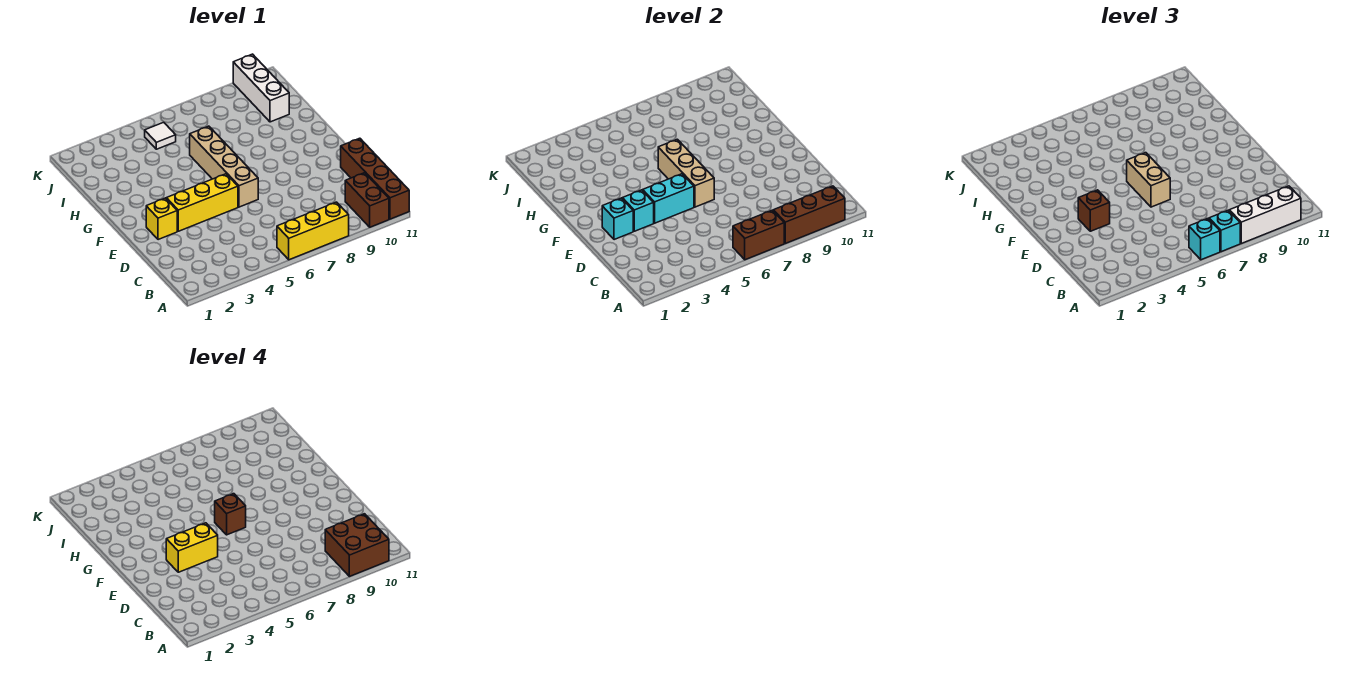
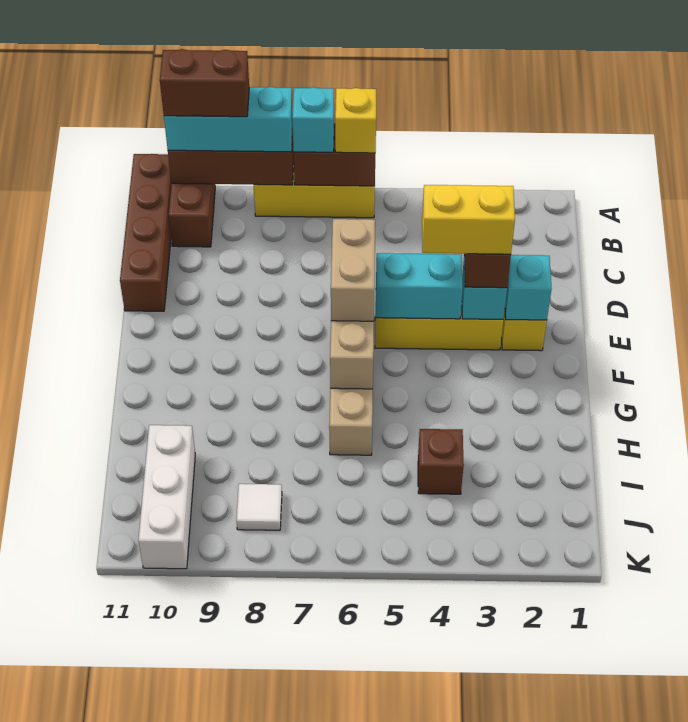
cyan 1x1 brick [1189,219,1220,260] -> yellow 1x1 brick [335,88,376,153]
white 1x3 brick [1229,186,1301,243] -> cyan 1x3 brick [164,87,293,152]
brown 2x2 brick [325,514,389,576] -> brown 1x2 brick [160,49,249,117]
brown 1x1 brick [215,494,246,535] -> brown 1x1 brick moved to [418,429,464,494]
white 1x1 tile [145,122,176,149] -> white 1x1 tile moved to [236,484,282,530]

